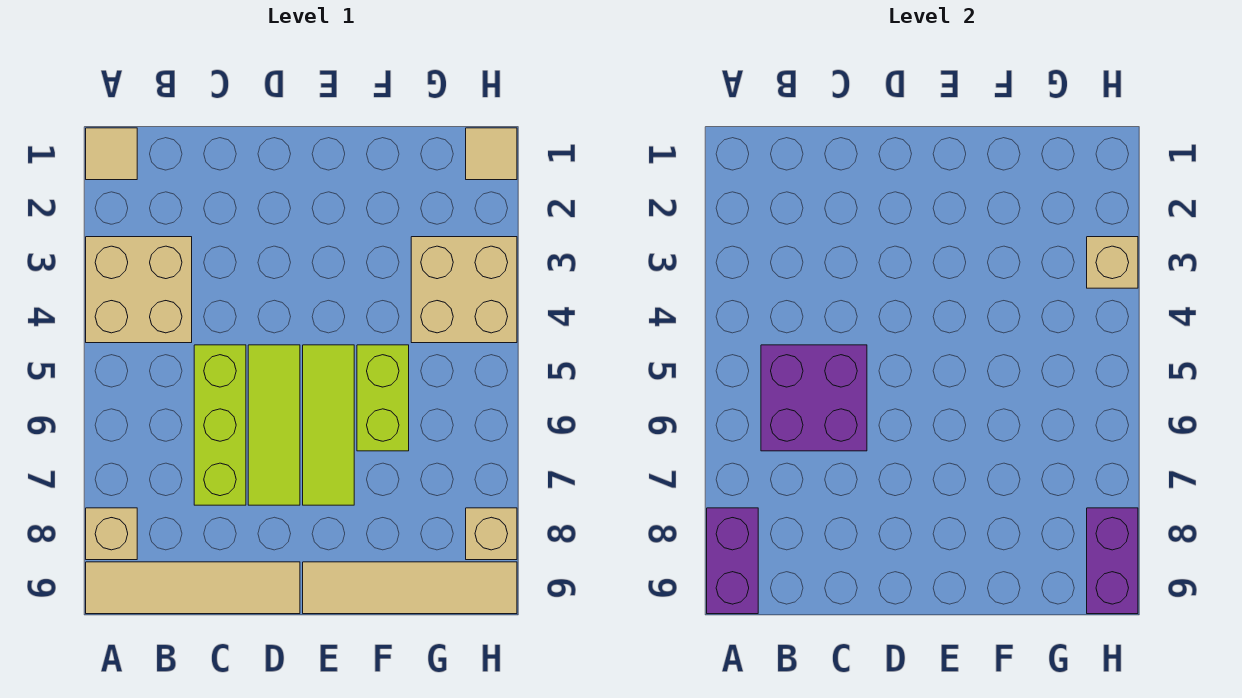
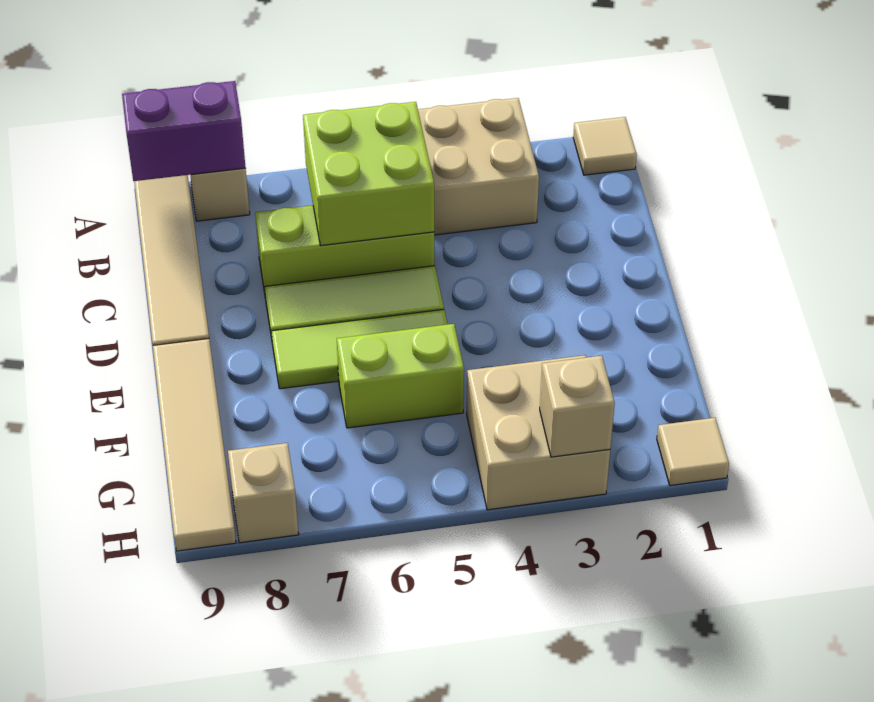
purple 2x2 brick [761,345,867,451] -> lime 2x2 brick [303,102,434,246]
purple 1x2 brick [1087,508,1138,614] -> none

